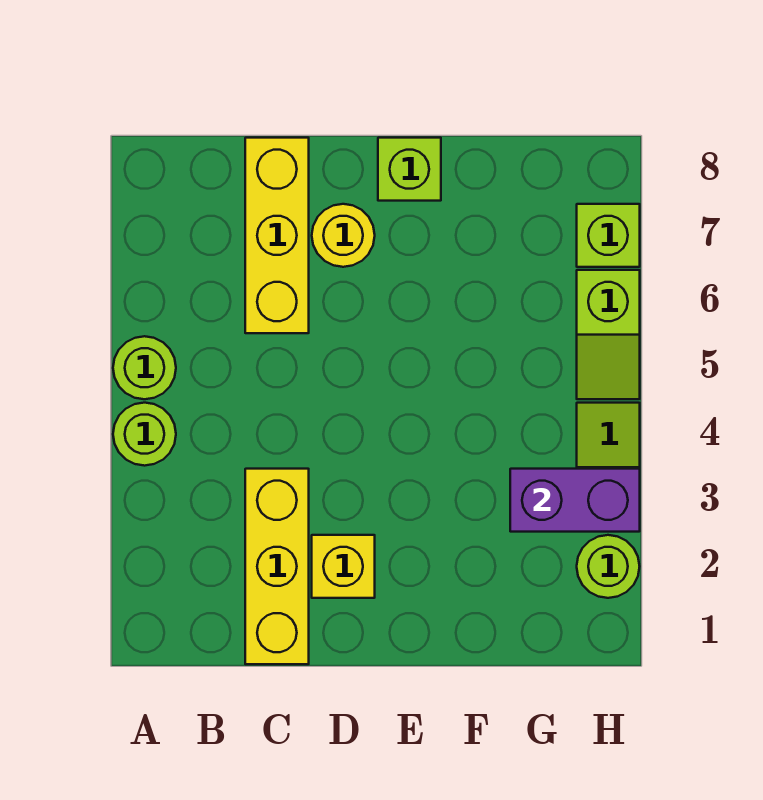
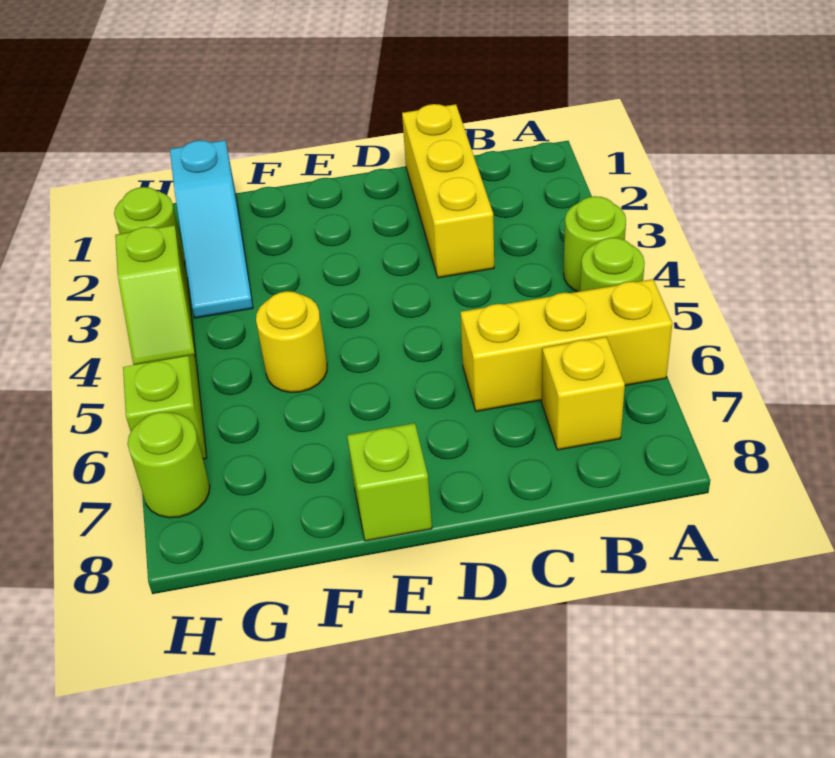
yellow 1x3 brick [245,138,309,333] -> yellow 1x3 brick turned to [460,279,672,411]
yellow 1x1 brick [312,535,375,598] -> yellow 1x1 brick moved to [542,337,625,450]
yellow 1x1 round brick [312,204,375,267] -> yellow 1x1 round brick moved to [256,291,327,392]
none -> cyan 1x3 slope [170,140,253,318]
purple 1x2 brick [510,469,640,532] -> none
lime 1x1 brick [577,204,640,267] -> lime 1x1 round brick [128,412,210,518]

